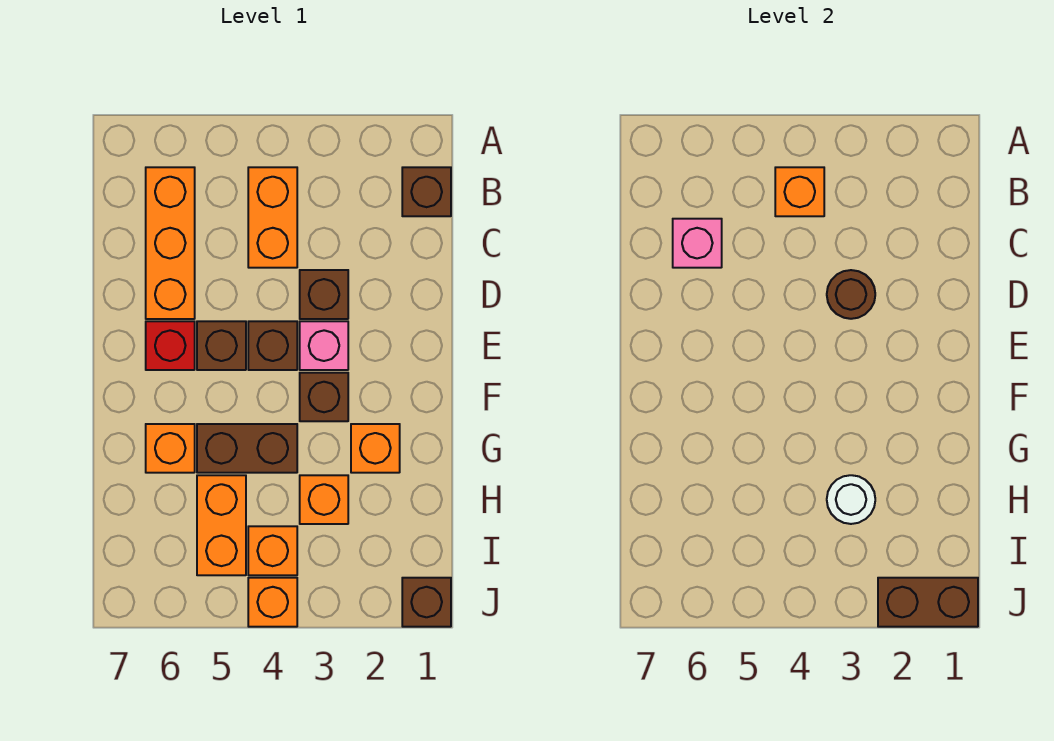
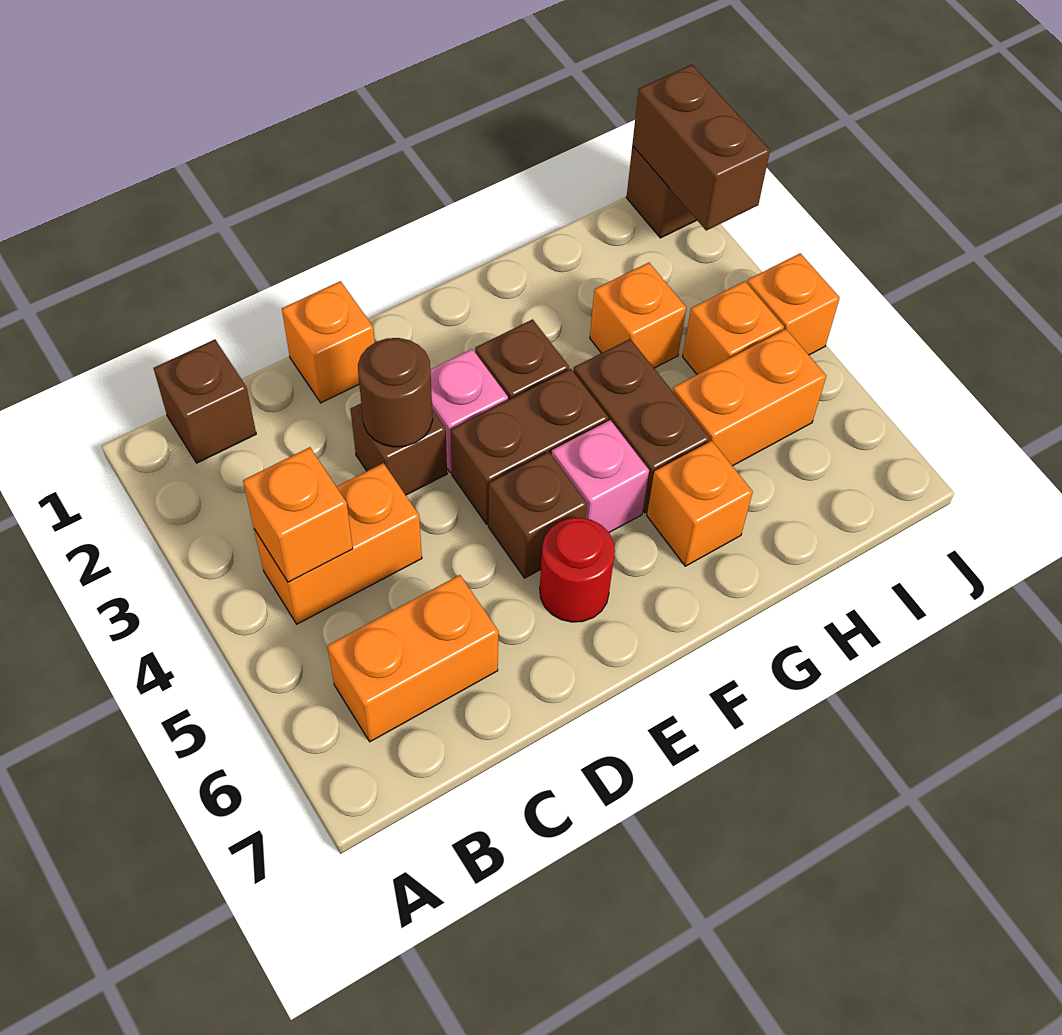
orange 1x3 brick [146,167,195,319] -> orange 1x2 brick [327,575,499,742]
pink 1x1 brick [673,219,722,268] -> pink 1x1 brick moved to [552,420,649,532]
brown 1x1 brick [248,321,297,370] -> brown 1x2 brick [451,369,608,524]
red 1x1 brick [146,321,195,370] -> red 1x1 round brick [540,518,615,622]
orange 1x1 brick [351,424,400,473] -> orange 1x1 brick moved to [282,281,375,403]
white 1x1 round brick [827,475,875,524] -> none

